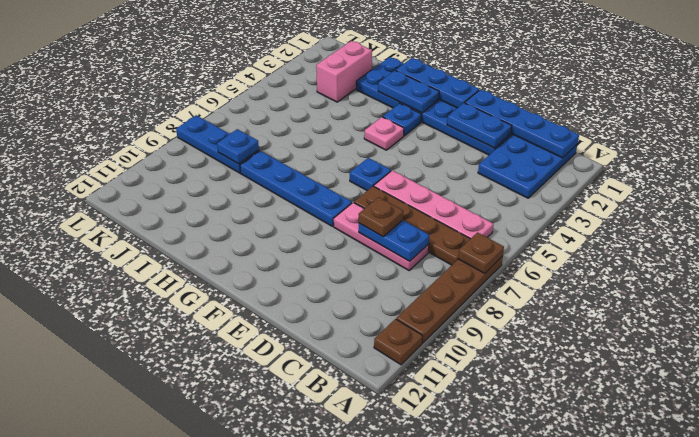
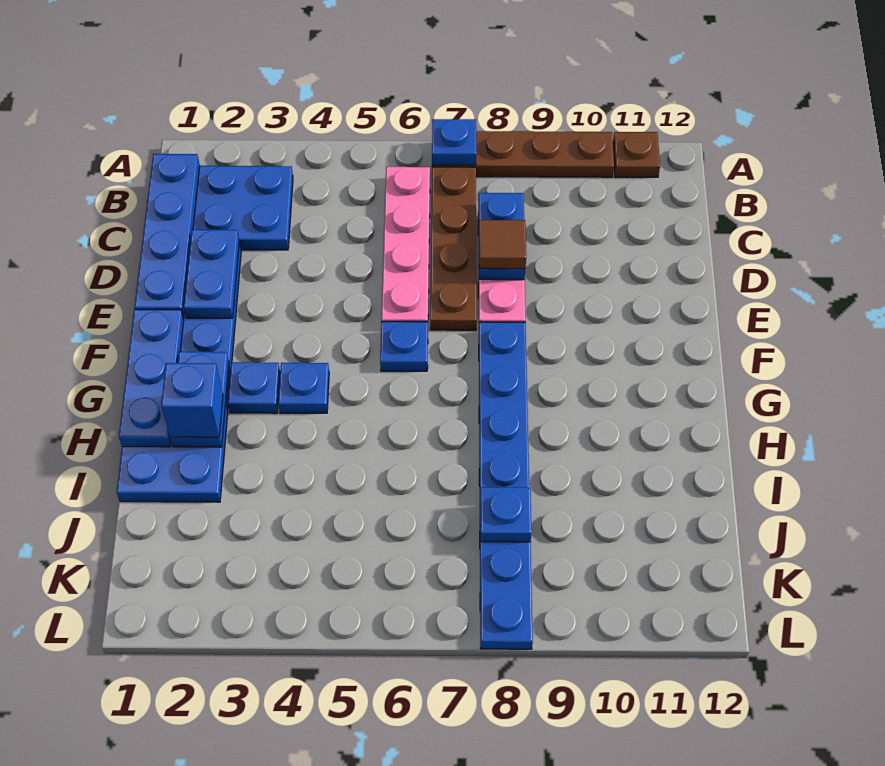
brown 1x1 plate [458,233,504,274] -> blue 1x1 plate [432,119,476,165]
brown 1x1 plate [359,197,403,236] -> brown 1x1 tile [479,220,526,269]
pink 1x1 plate [364,117,404,150] -> blue 1x1 plate [278,363,329,413]
none -> blue 1x1 brick [161,363,223,437]
pink 1x2 brick [316,41,372,102] -> none

